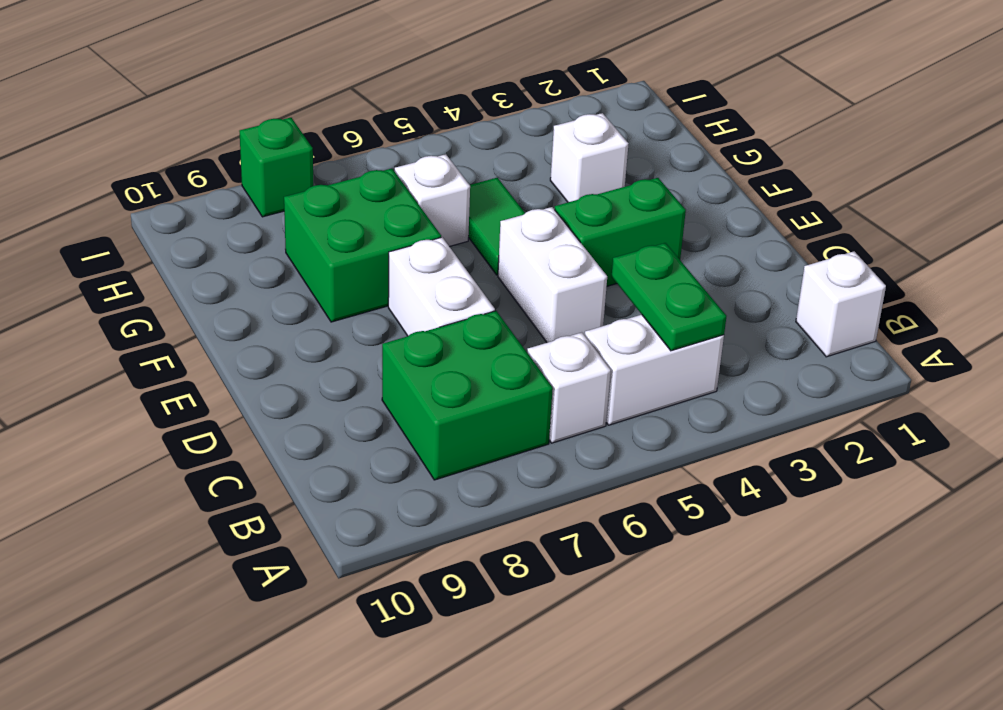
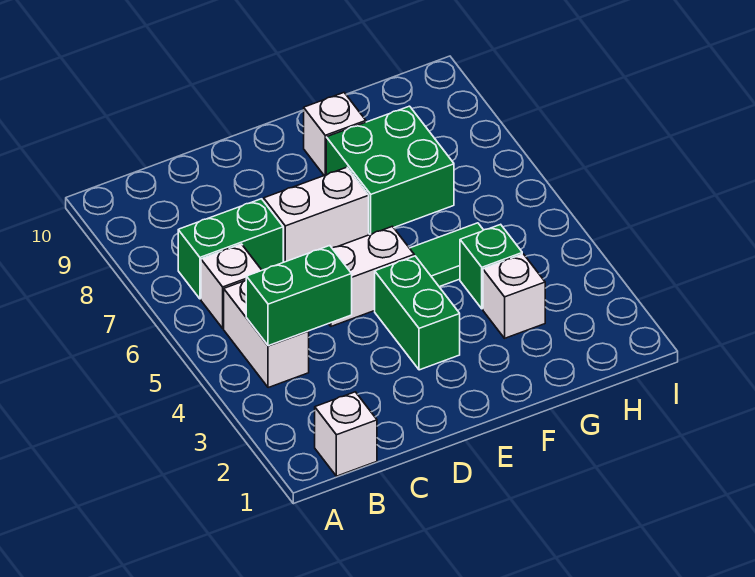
green 1x2 plate [612,243,726,351] -> green 1x2 brick [246,246,352,346]
green 2x2 brick [382,311,553,480] -> green 1x2 brick [178,199,283,299]
white 1x1 brick [395,154,470,247] -> white 1x1 brick moved to [304,93,366,175]
green 1x1 brick [239,118,313,217] -> green 1x1 brick moved to [460,224,522,309]

